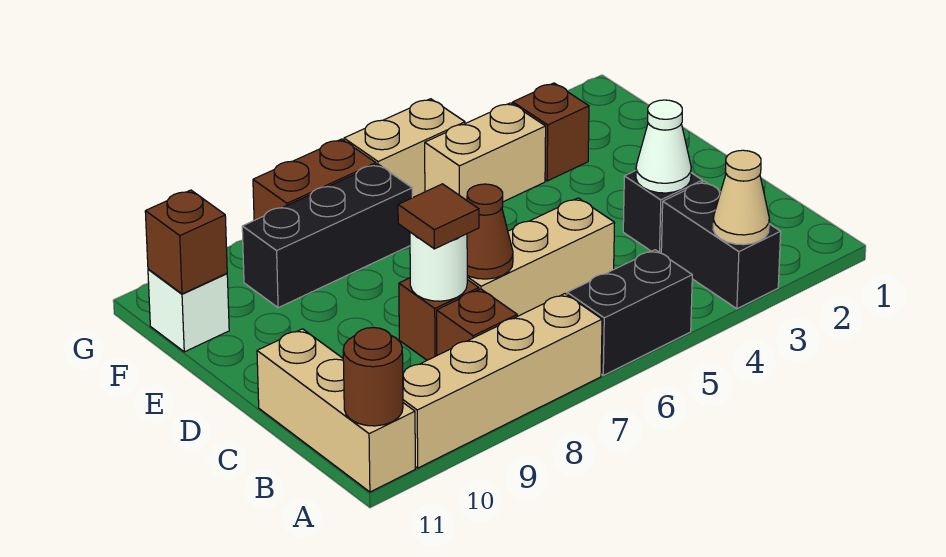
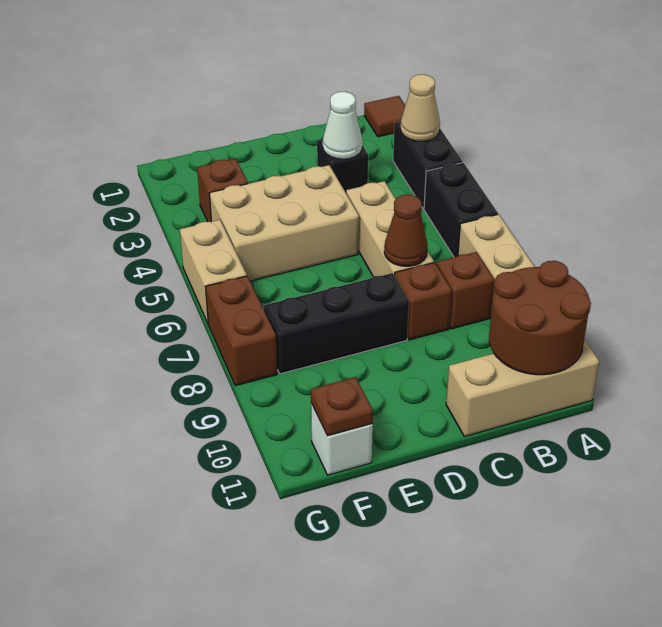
black 1x2 brick [661,181,781,309] -> black 1x2 brick turned to [393,121,463,209]
brown 1x1 round brick [343,328,403,426] -> brown 2x2 round brick [489,261,591,375]
white 1x1 round brick [410,232,467,301] -> none
brown 1x1 tile [398,184,479,249] -> brown 1x1 tile moved to [364,96,405,137]
tan 1x2 brick [425,103,546,202] -> tan 2x3 brick [209,165,359,281]
black 1x3 brick [242,164,412,308] -> black 1x3 brick turned to [264,273,409,374]
brown 1x1 brick [145,190,227,294] -> brown 1x1 plate [311,377,373,436]

